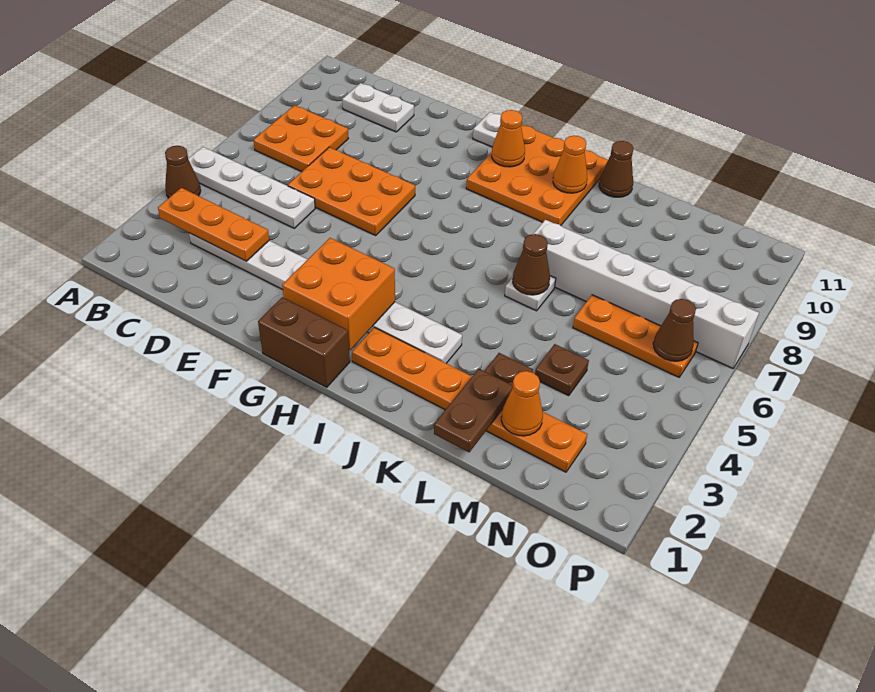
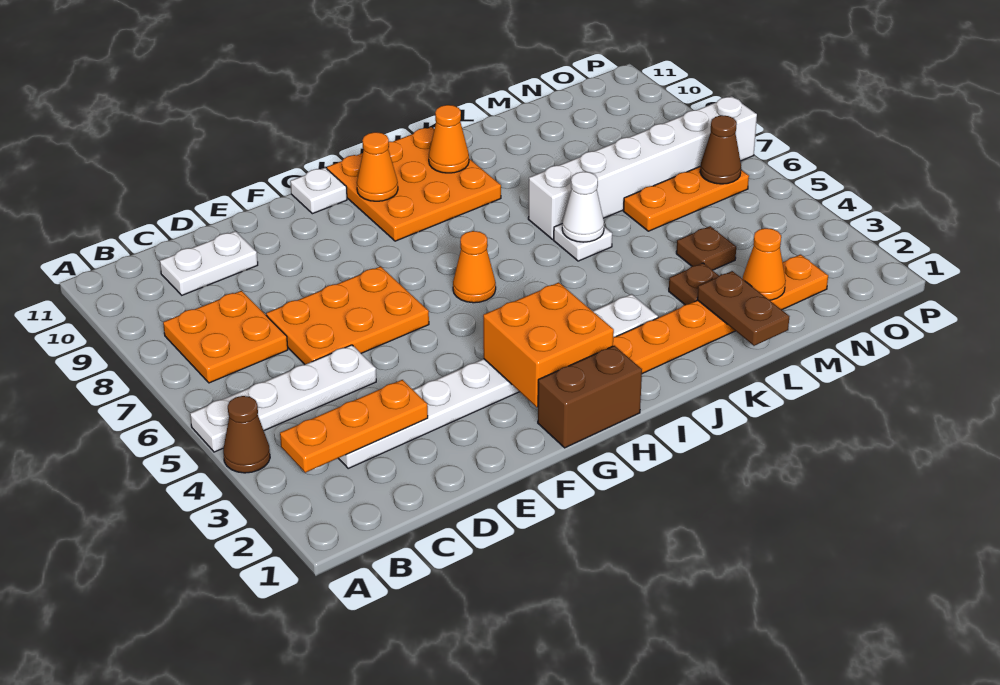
none -> orange 1x1 cone [453,231,496,303]
brown 1x1 cone [513,234,550,295] -> white 1x1 cone [562,172,604,242]
brown 1x1 cone [599,141,634,197] -> none

